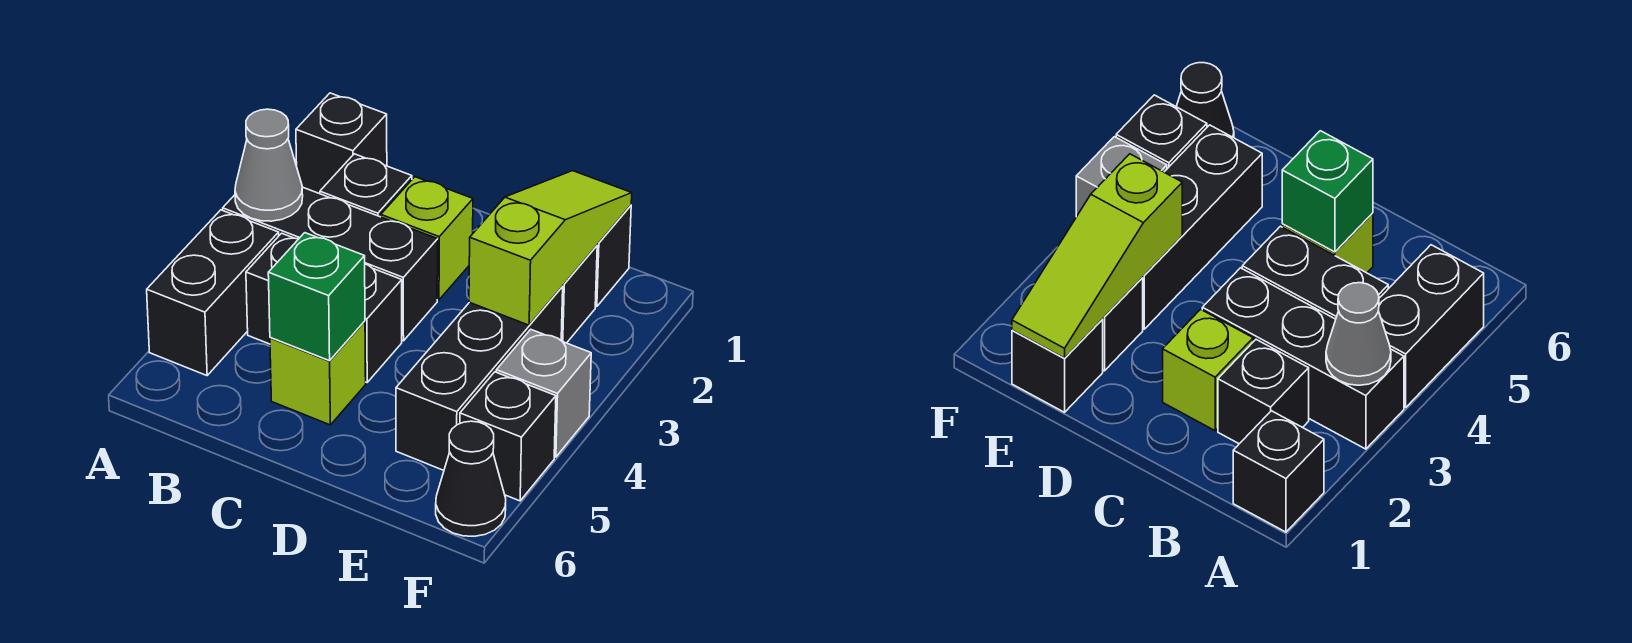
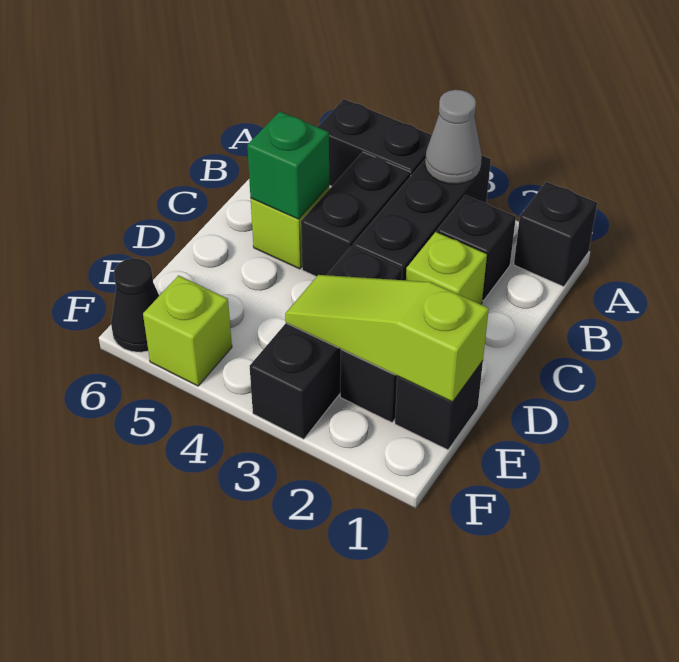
lime 1x3 slope [469,171,632,325] -> lime 1x3 slope turned to [285,275,489,402]
black 1x3 brick [396,287,563,470] -> black 1x3 brick turned to [250,246,402,439]
grey 1x1 brick [496,329,591,457] -> none
black 1x1 brick [460,372,556,501] -> lime 1x1 brick [143,275,232,386]

